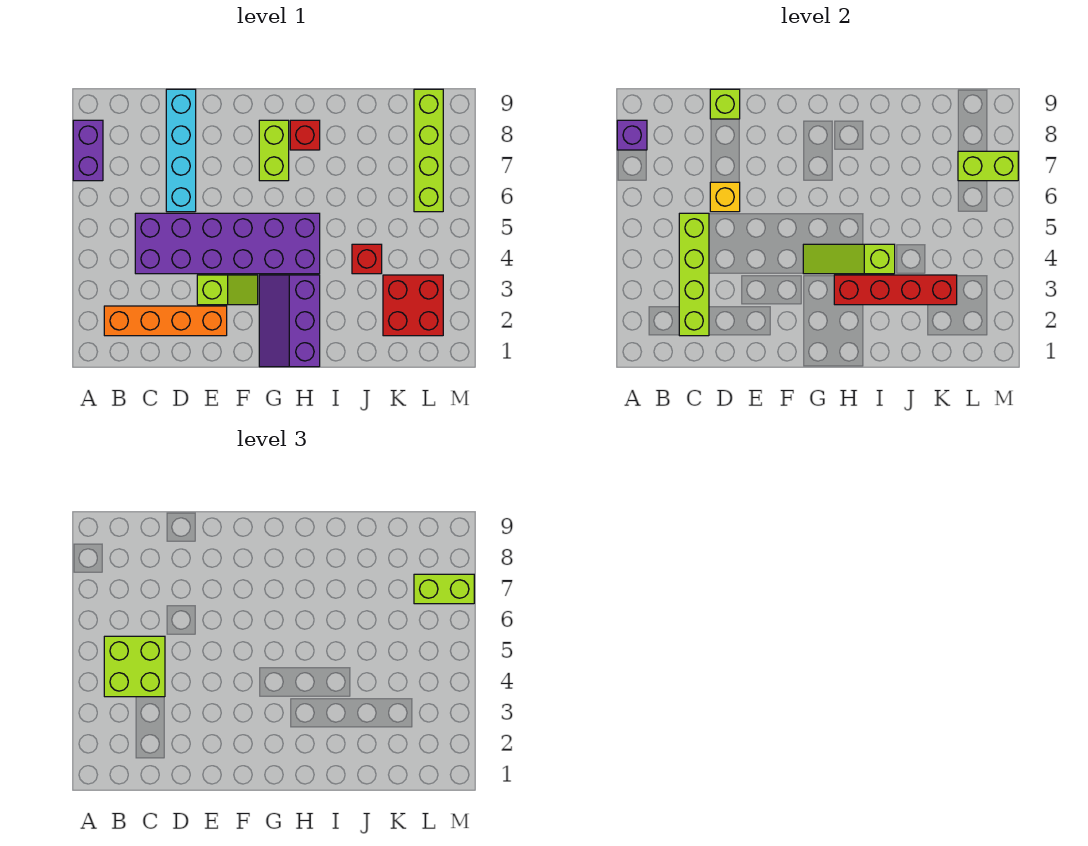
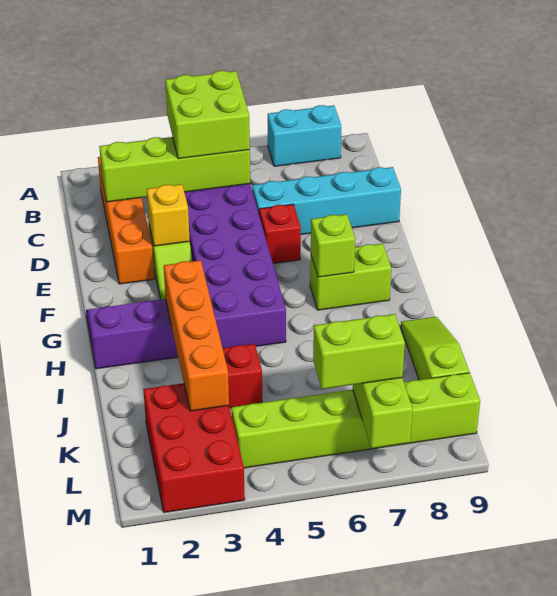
purple 1x2 brick [73,120,103,181] -> cyan 1x2 brick [268,105,341,166]
purple 1x1 brick [617,120,647,150] -> none
yellow 1x1 brick [710,182,740,212] -> yellow 1x1 brick moved to [147,184,190,246]
lime 1x1 brick [710,89,740,119] -> lime 1x1 brick moved to [311,214,355,277]
lime 1x3 slope [803,244,895,274] -> lime 1x3 slope moved to [401,317,469,380]
red 1x4 brick [834,275,957,305] -> orange 1x4 brick [164,260,229,411]
red 1x1 brick [290,120,320,150] -> red 1x1 brick moved to [259,204,301,264]
red 2x2 brick [383,275,443,336] -> red 2x3 brick [143,383,245,513]
lime 1x4 brick [414,89,443,212] -> lime 1x6 brick [231,373,480,468]
lime 1x2 brick [414,574,474,604] -> lime 1x2 brick turned to [313,314,405,389]

